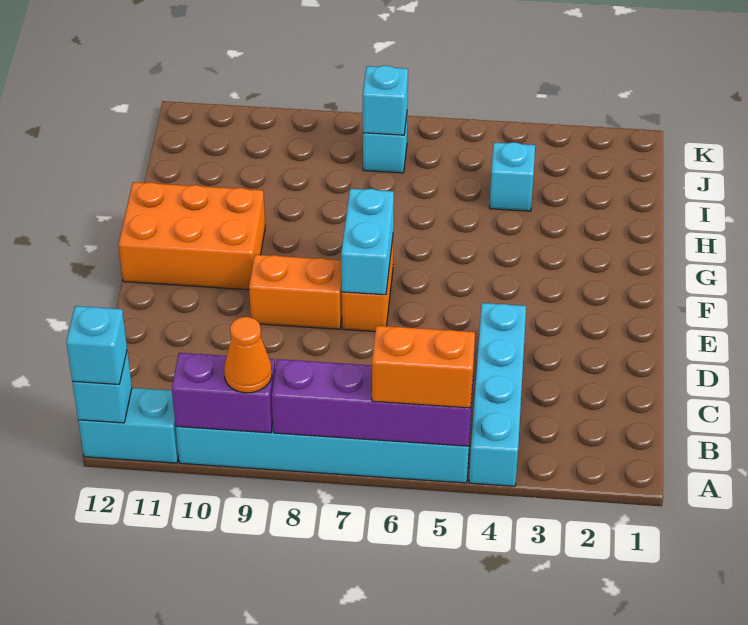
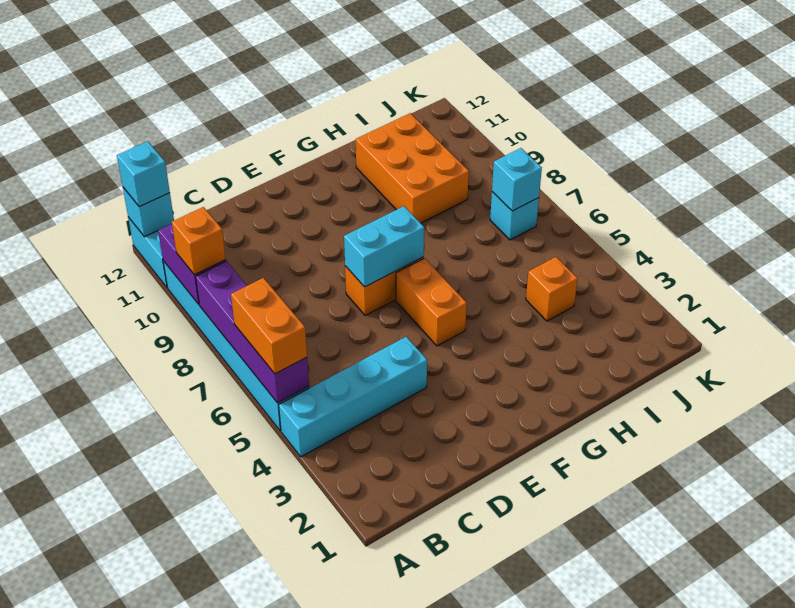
orange 1x1 cone [224,317,272,393] -> orange 1x1 brick [172,207,226,275]
orange 1x2 brick [249,255,342,329] -> orange 1x2 brick moved to [396,258,467,346]
orange 2x3 brick [118,182,265,290] -> orange 2x3 brick moved to [356,113,469,223]
cyan 1x1 brick [489,142,535,211] -> orange 1x1 brick [526,257,578,321]

